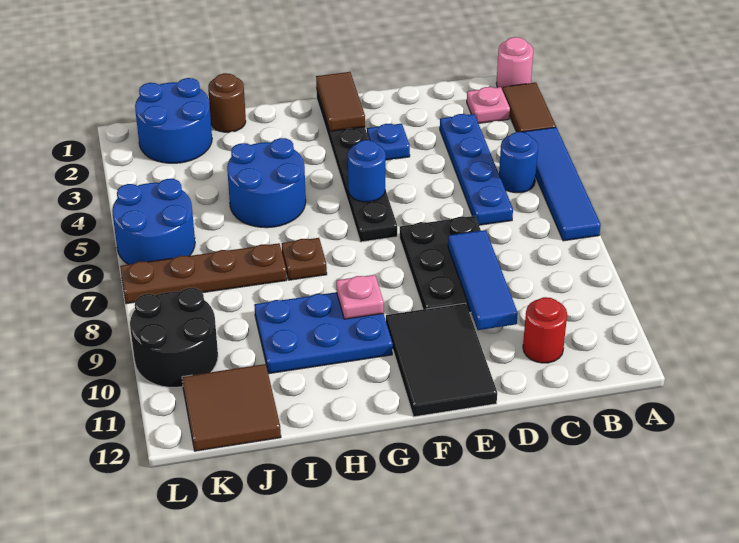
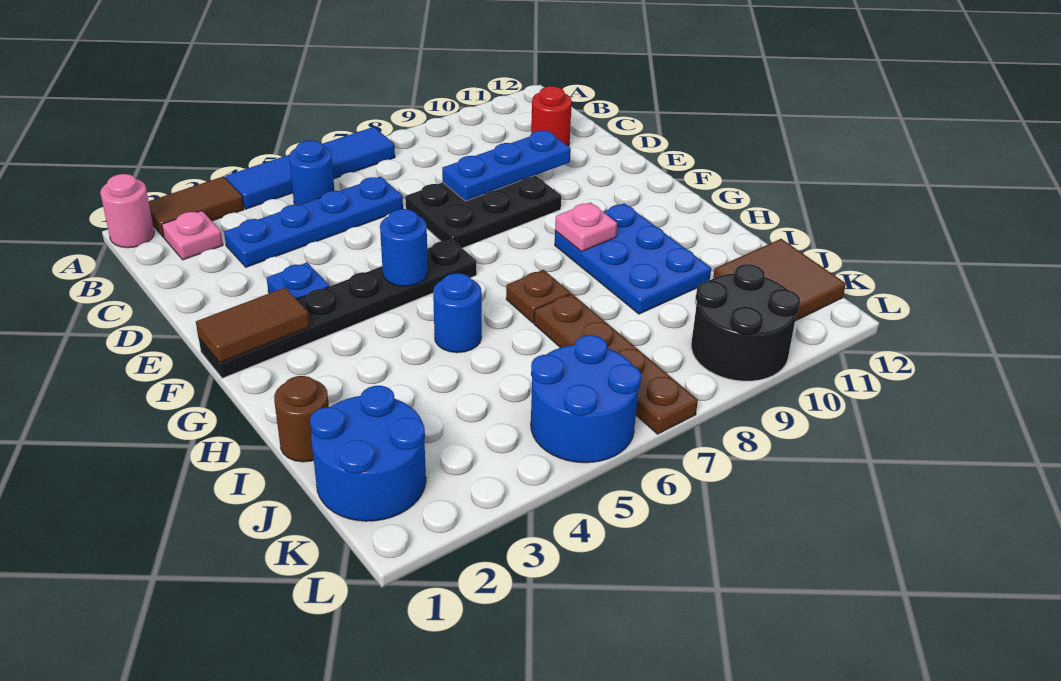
blue 1x3 tile [448,230,518,330] -> blue 1x3 plate [442,131,571,201]
black 2x3 tile [386,303,497,417] -> none
blue 2x2 round brick [227,138,306,228] -> blue 1x1 round brick [433,273,482,353]

